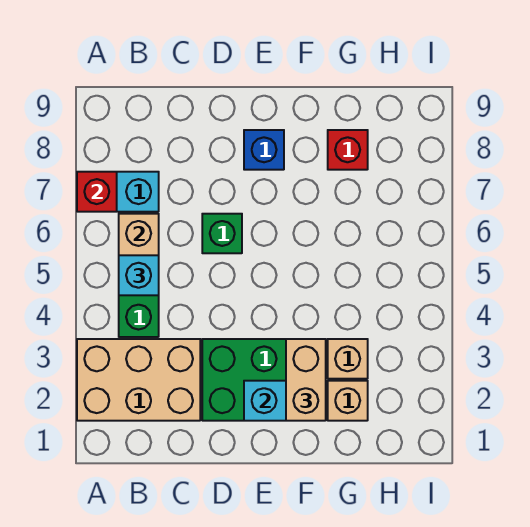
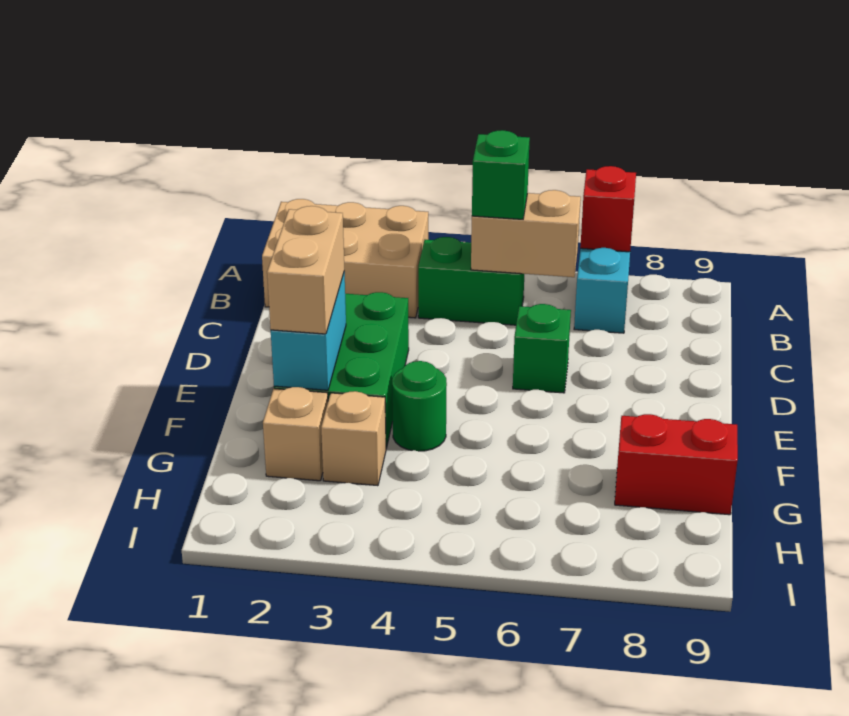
tan 2x3 brick [77,339,200,421] -> tan 2x3 brick turned to [262,199,428,318]
cyan 1x1 brick [119,255,159,295] -> green 1x1 brick [472,130,530,219]
blue 1x1 brick [244,130,284,170] -> none
tan 1x2 brick [286,339,326,421] -> tan 1x2 brick turned to [267,206,344,334]
none -> green 1x1 round brick [392,361,447,451]
red 1x1 brick [328,130,368,170] -> red 1x2 brick [615,414,738,515]

